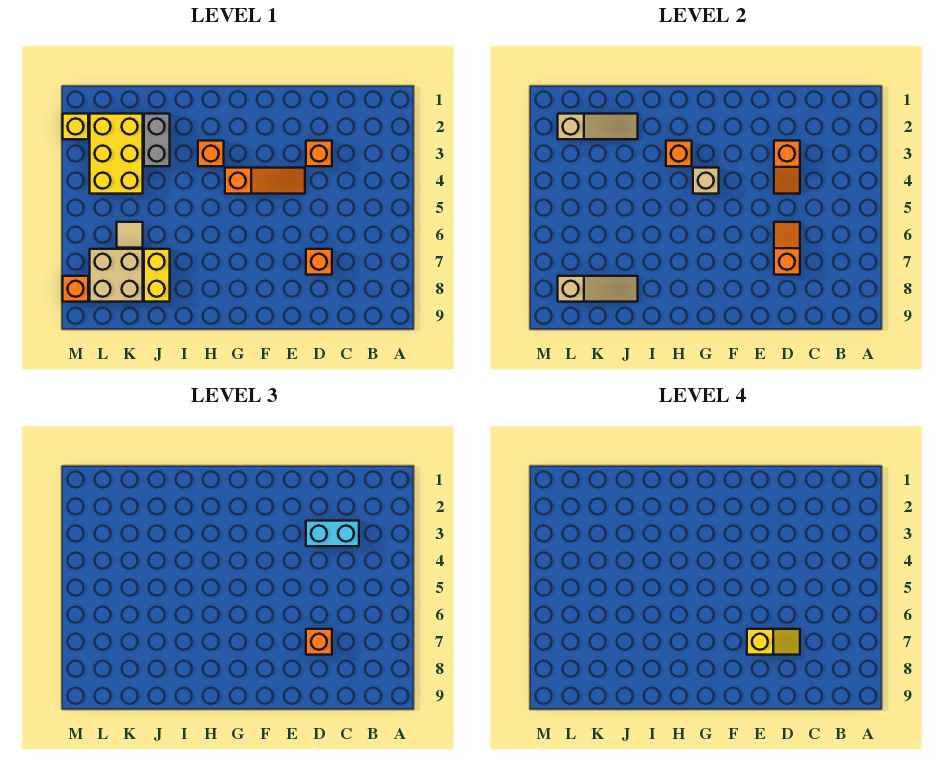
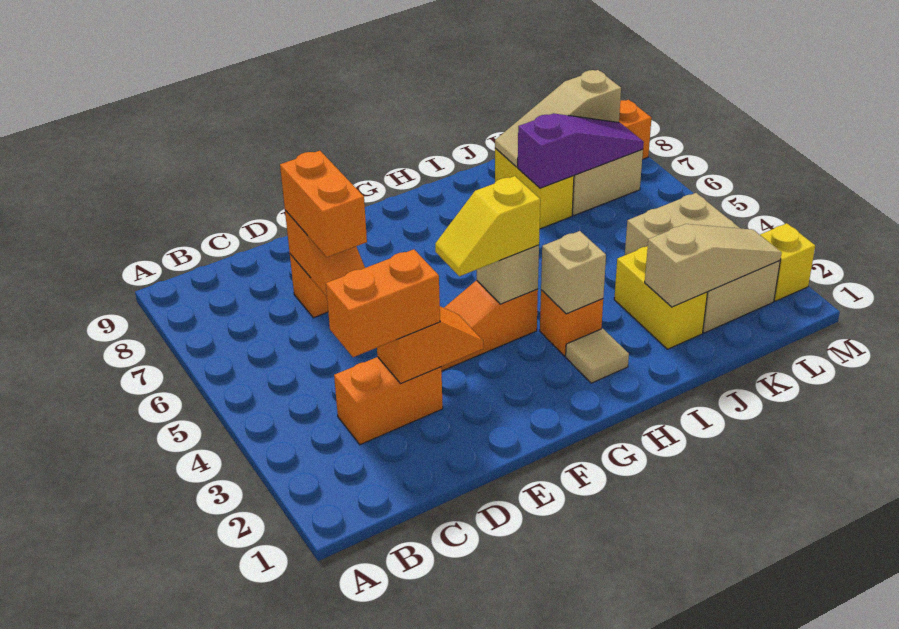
cyan 1x2 brick [306,521,359,546] -> orange 1x2 brick [326,249,440,357]
orange 1x1 brick [306,141,332,166] -> orange 1x2 brick [334,357,443,445]
orange 1x2 slope [774,141,800,194] -> orange 1x2 slope turned to [377,306,483,383]
orange 1x1 brick [306,629,332,655] -> orange 1x2 brick [280,151,367,257]
yellow 1x2 slope [747,629,800,655] -> yellow 1x2 slope moved to [435,176,540,276]
orange 1x1 brick [666,141,692,166] -> tan 1x1 brick [541,231,606,314]
grey 1x2 brick [144,114,170,166] -> yellow 1x2 brick [614,246,707,349]
tan 1x3 slope [558,114,638,139] -> tan 1x3 slope turned to [645,224,782,307]
none -> purple 1x3 slope [518,113,644,188]
yellow 2x3 brick [90,114,143,194] -> tan 2x3 brick [625,193,780,333]
tan 1x1 tile [117,222,143,248] -> tan 1x1 tile moved to [566,329,629,383]

